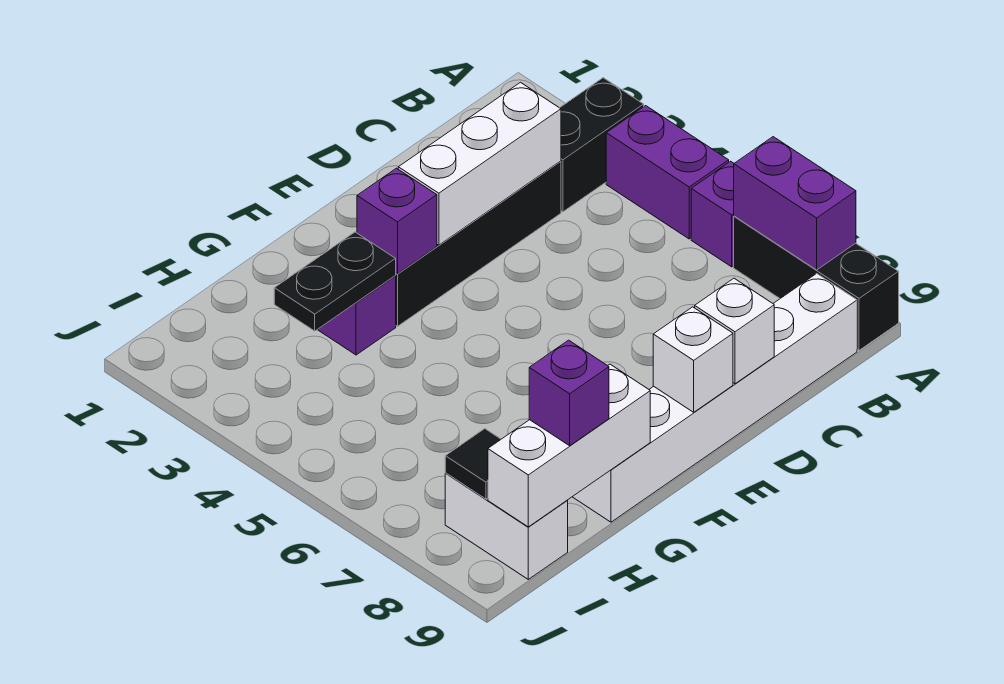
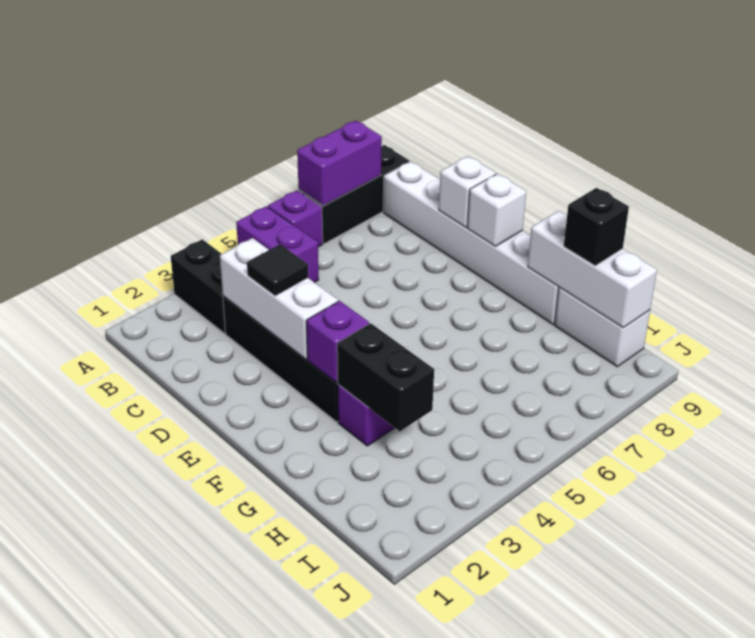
purple 1x2 brick [606,106,729,239] -> purple 1x2 brick turned to [236,206,319,283]
black 1x2 plate [274,232,396,331] -> black 1x2 brick [337,323,434,431]
purple 1x1 brick [529,340,609,446] -> black 1x1 brick [564,188,629,266]
white 1x2 brick [445,473,568,579] -> white 1x2 brick turned to [555,287,650,367]
black 1x1 tile [445,429,501,499] -> black 1x1 tile moved to [247,244,308,296]

